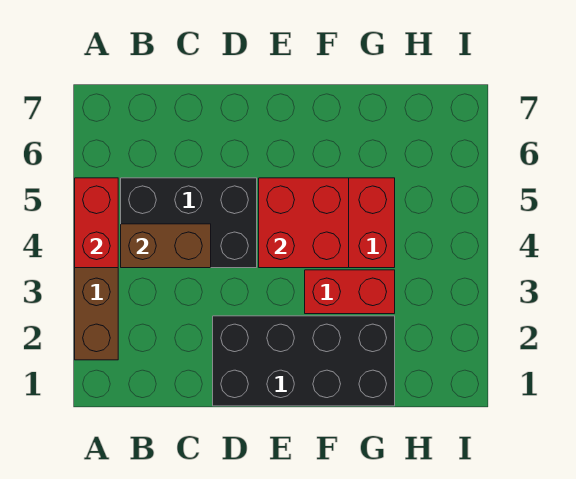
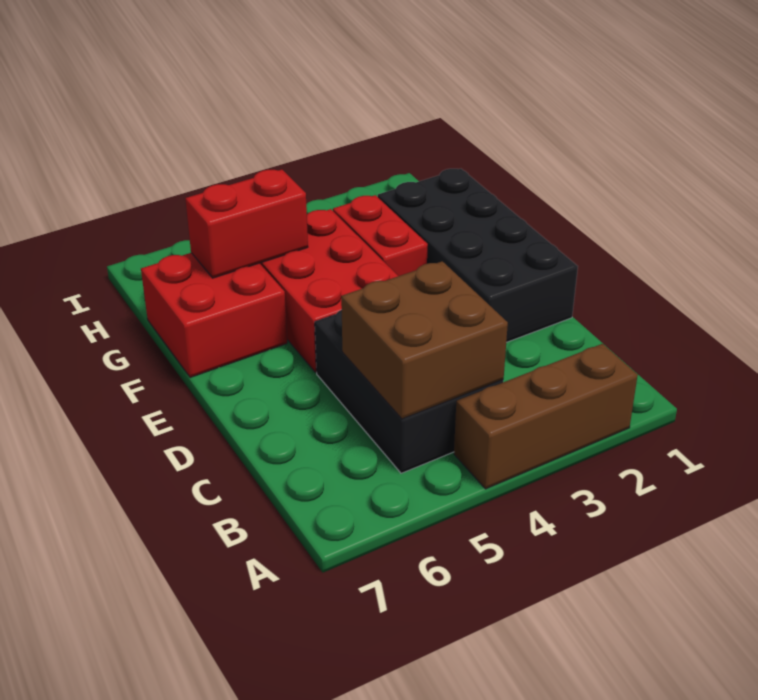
red 1x2 brick [75,178,118,268] -> red 1x2 brick moved to [185,170,308,278]
brown 1x2 brick [121,224,211,268] -> brown 2x2 brick [341,261,508,419]
red 2x2 brick [259,178,349,268] -> red 2x2 brick moved to [141,253,287,378]

